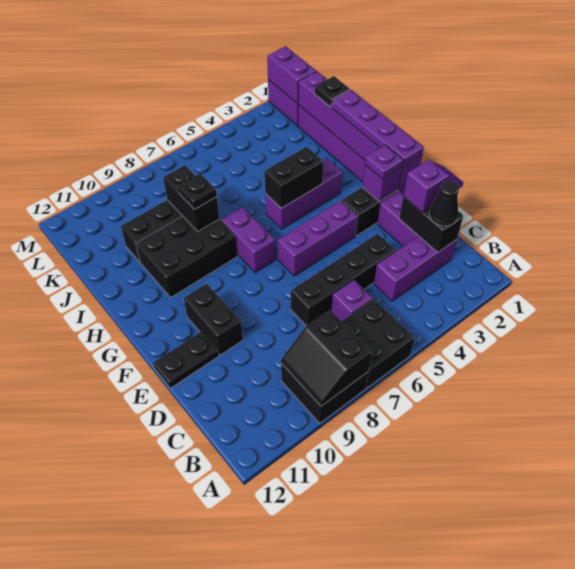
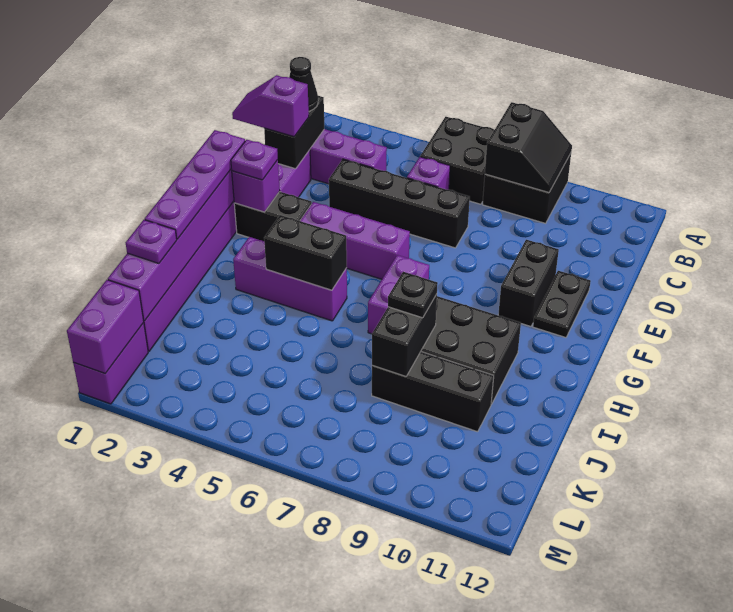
black 1x2 plate [153,331,219,388] -> black 1x2 plate turned to [533,271,591,338]
black 1x1 plate [315,76,350,107] -> purple 1x1 plate [126,220,177,263]

